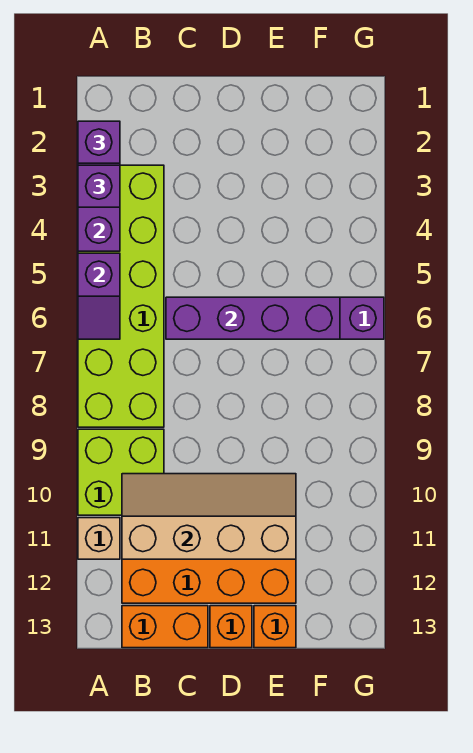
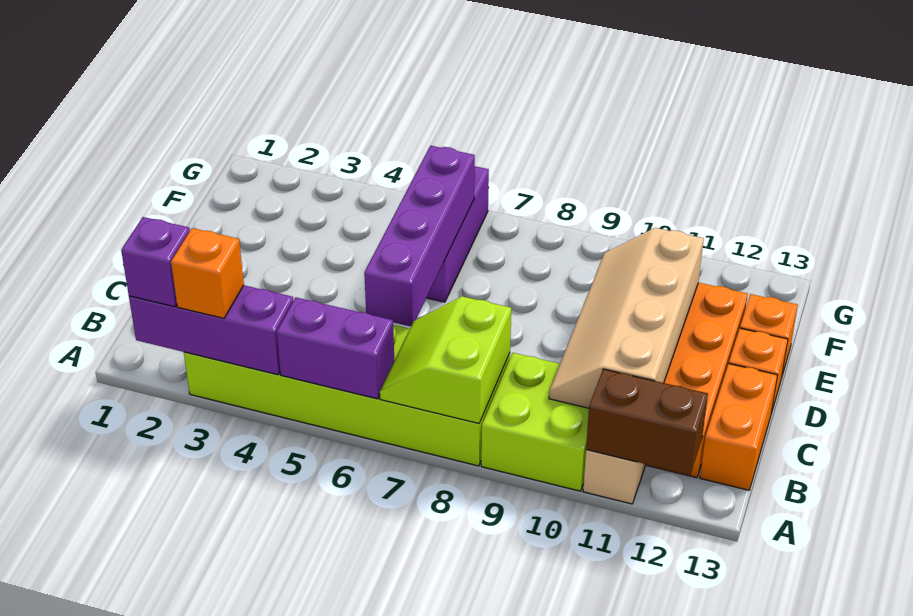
purple 1x1 brick [78,165,120,207] -> orange 1x1 brick [171,228,244,318]
purple 1x2 slope [78,253,120,339] -> purple 1x2 brick [277,297,394,399]
none -> lime 2x2 slope [380,296,511,423]
none -> brown 1x2 brick [586,369,708,475]

